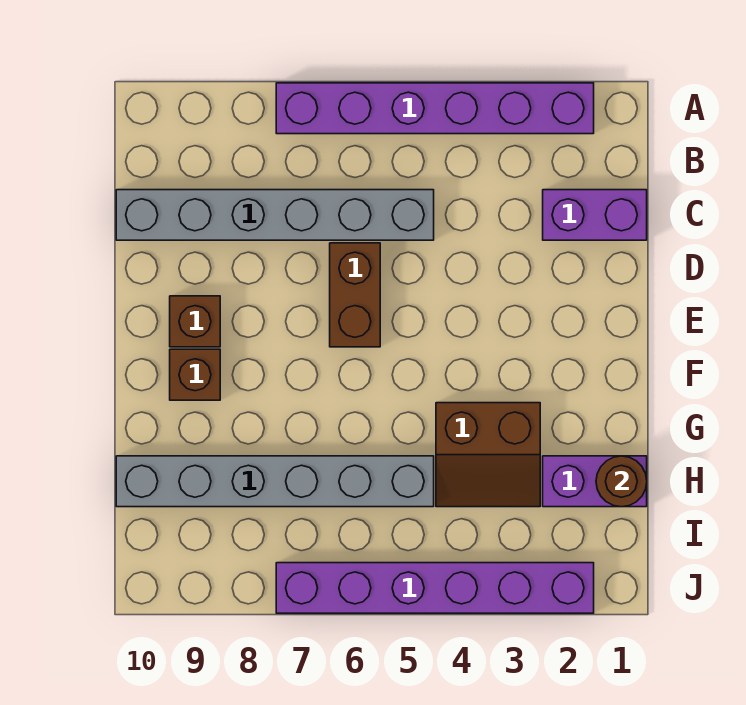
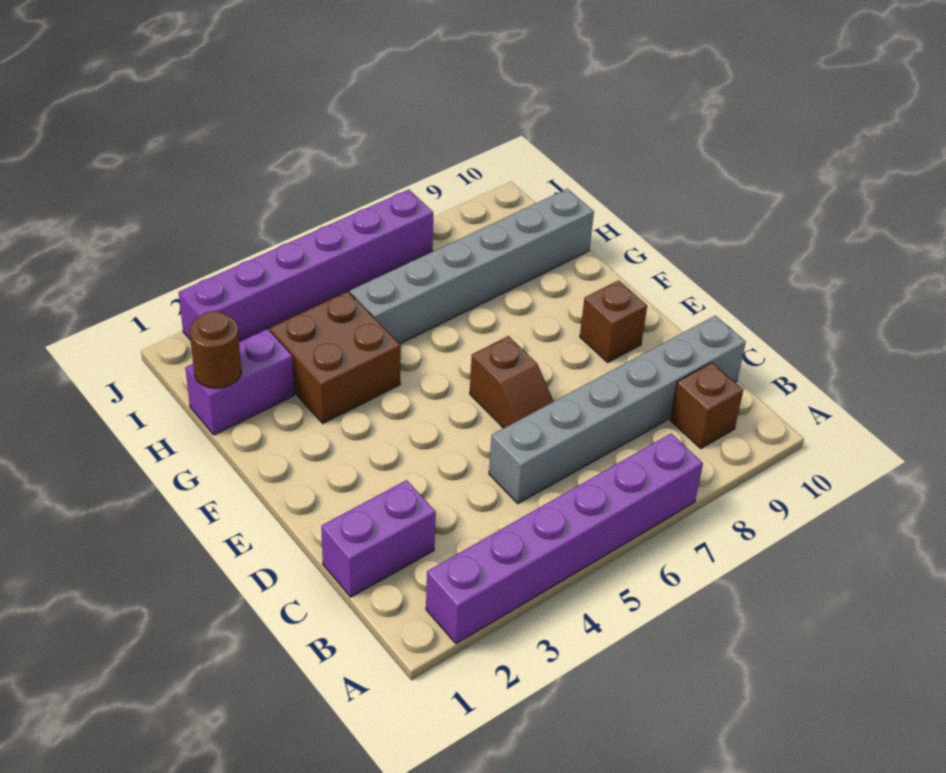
brown 1x2 brick [330,243,380,347] -> brown 1x2 slope [470,336,554,428]
brown 1x1 brick [170,349,220,400] -> brown 1x1 brick moved to [670,363,743,448]
brown 2x2 slope [436,403,540,507] -> brown 2x2 brick [270,291,401,423]

